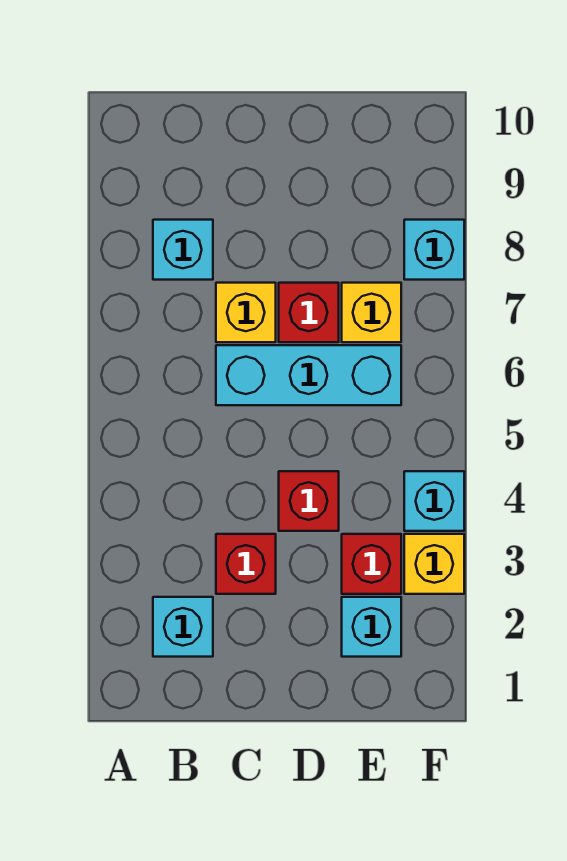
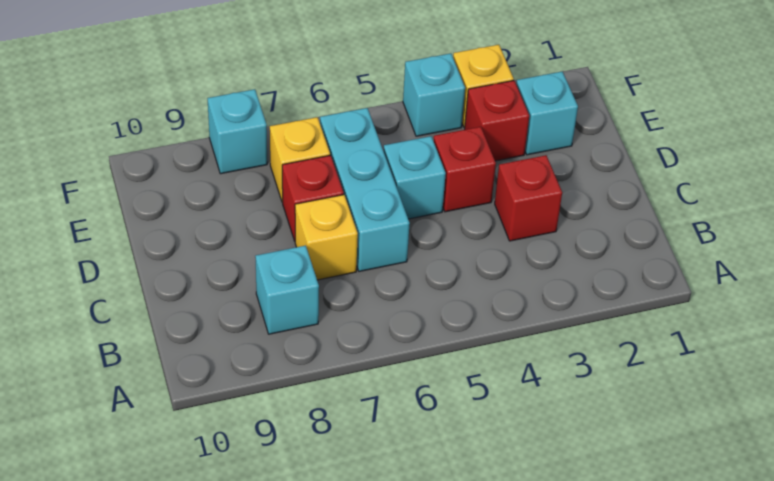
cyan 1x1 brick [153,597,213,657] -> cyan 1x1 brick moved to [384,136,446,219]

